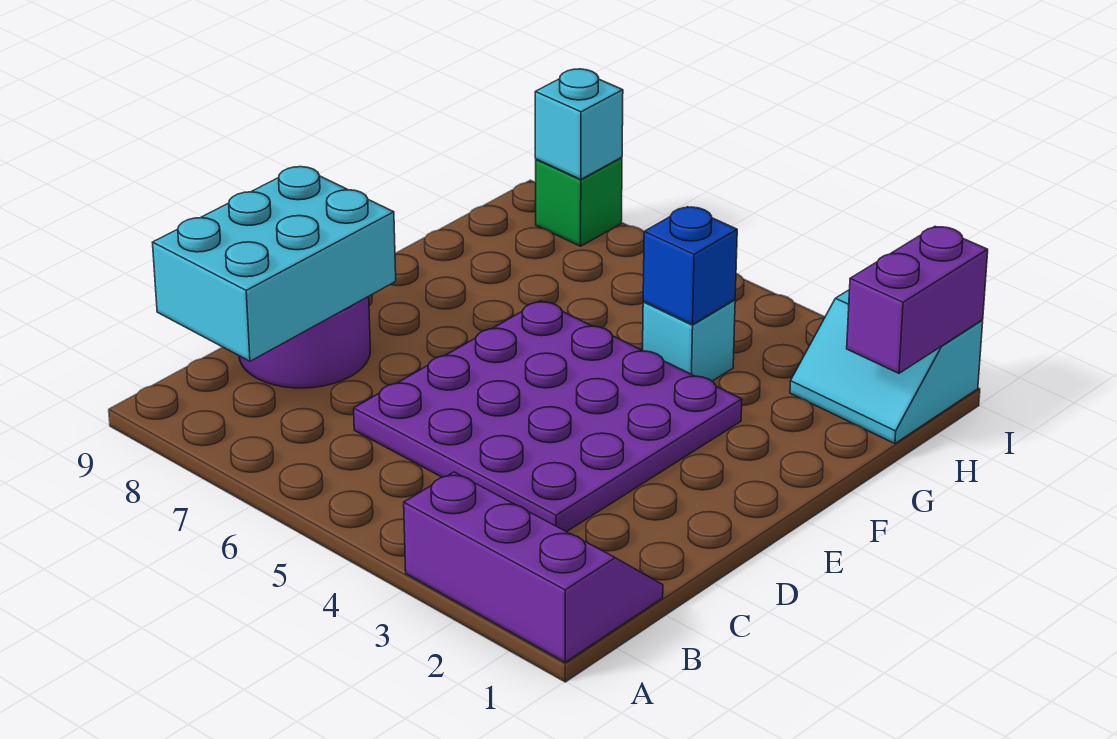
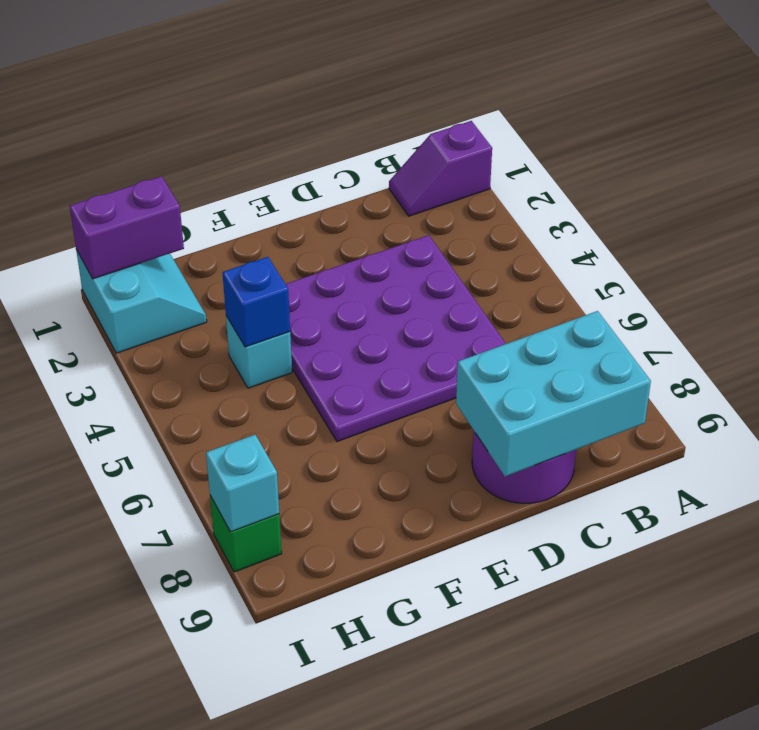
purple 2x3 slope [404,472,663,662] -> purple 1x2 slope [389,121,492,216]

